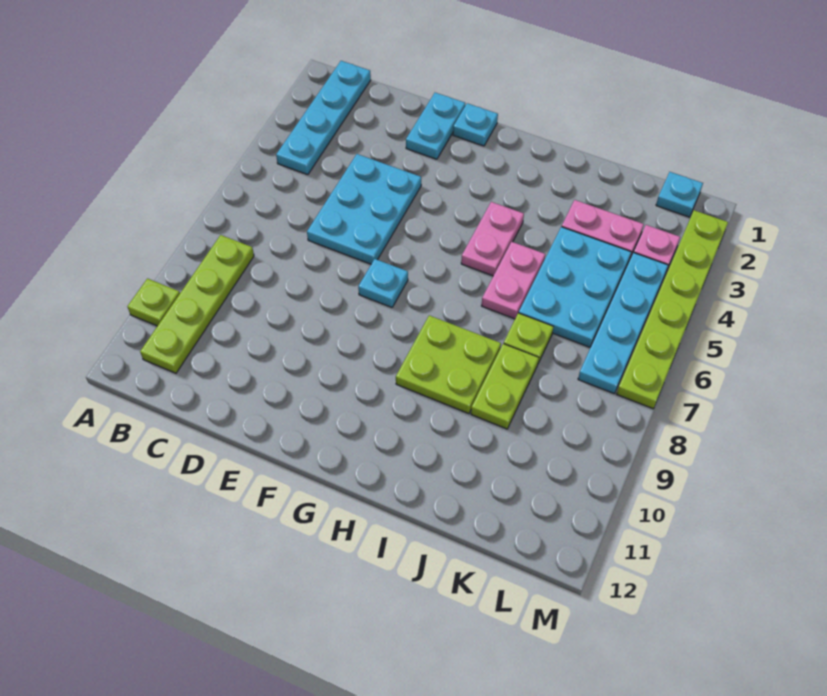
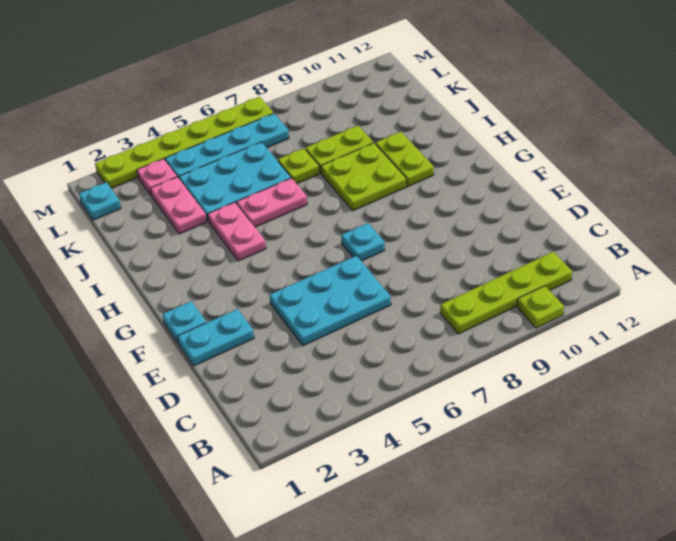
cyan 1x4 plate [276,61,371,175] -> none
pink 1x2 plate [461,202,524,276] -> pink 1x2 plate turned to [208,202,266,261]
none -> lime 1x2 plate [376,132,434,186]

